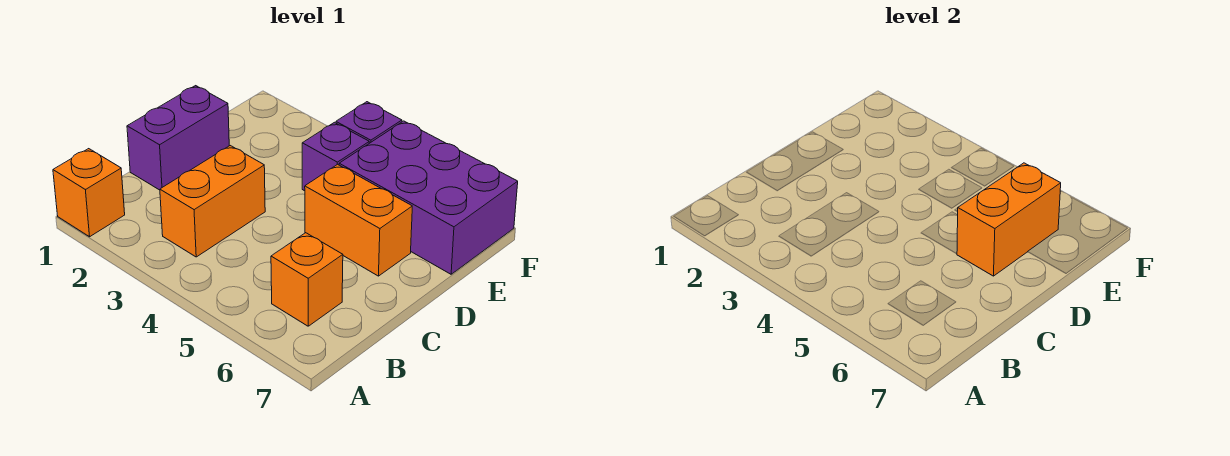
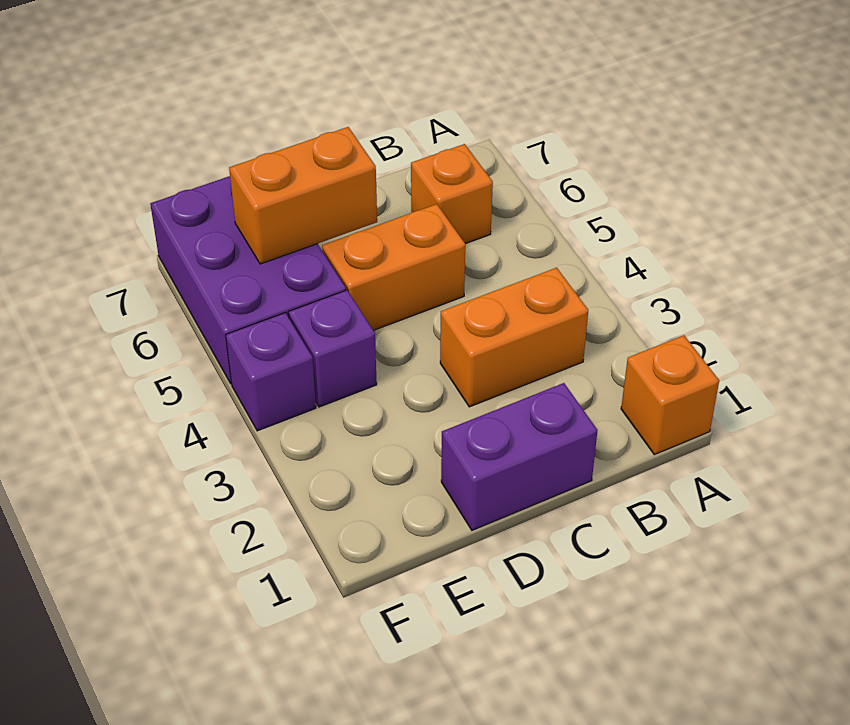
orange 1x2 brick [305,164,412,276] -> orange 1x2 brick turned to [322,204,465,330]

